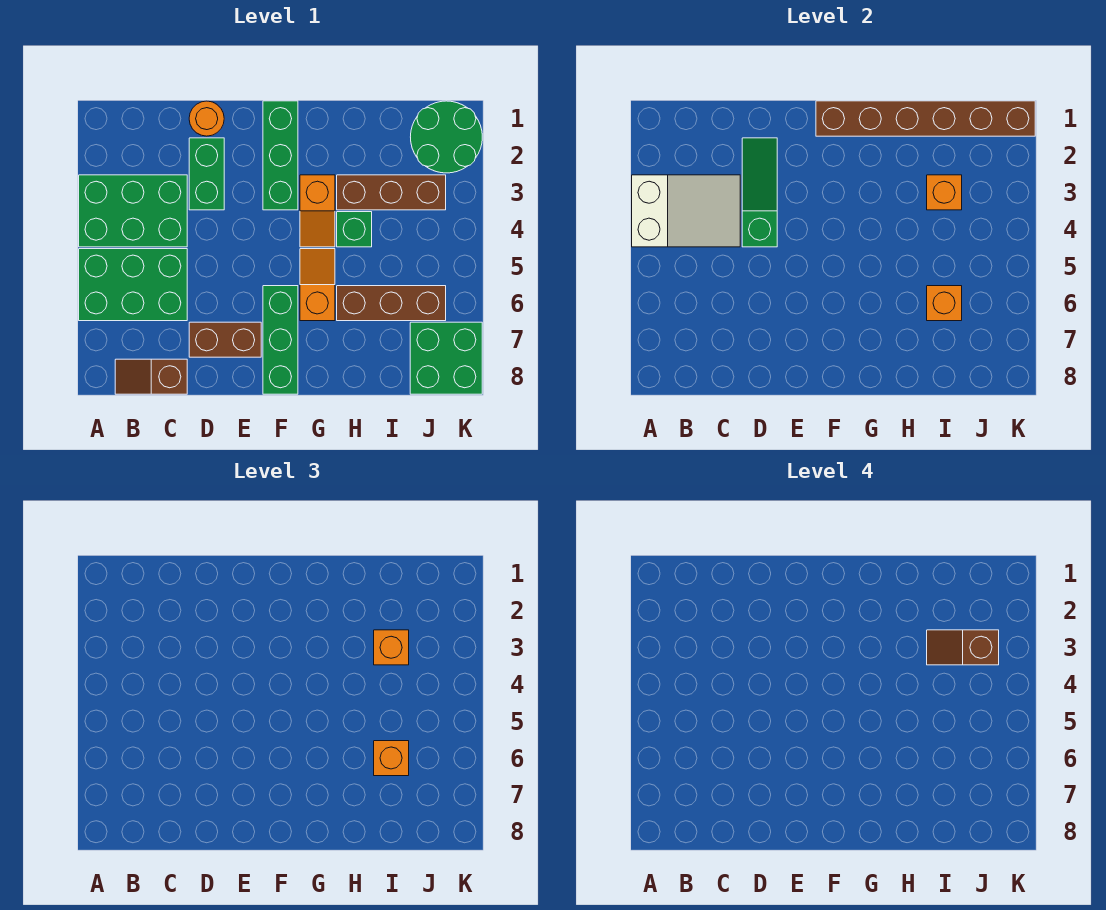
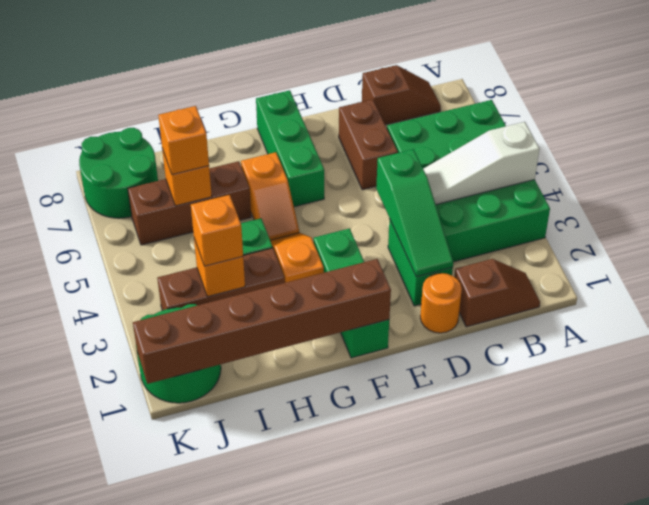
white 2x3 slope [632,175,740,247] -> white 1x3 slope [423,122,540,204]
brown 1x2 brick [189,322,261,357] -> brown 1x2 brick turned to [339,99,398,190]
brown 1x2 slope [927,630,999,665] -> brown 1x2 slope moved to [455,259,540,327]
green 2x2 brick [410,322,482,394] -> green 2x2 round brick [79,128,158,218]

